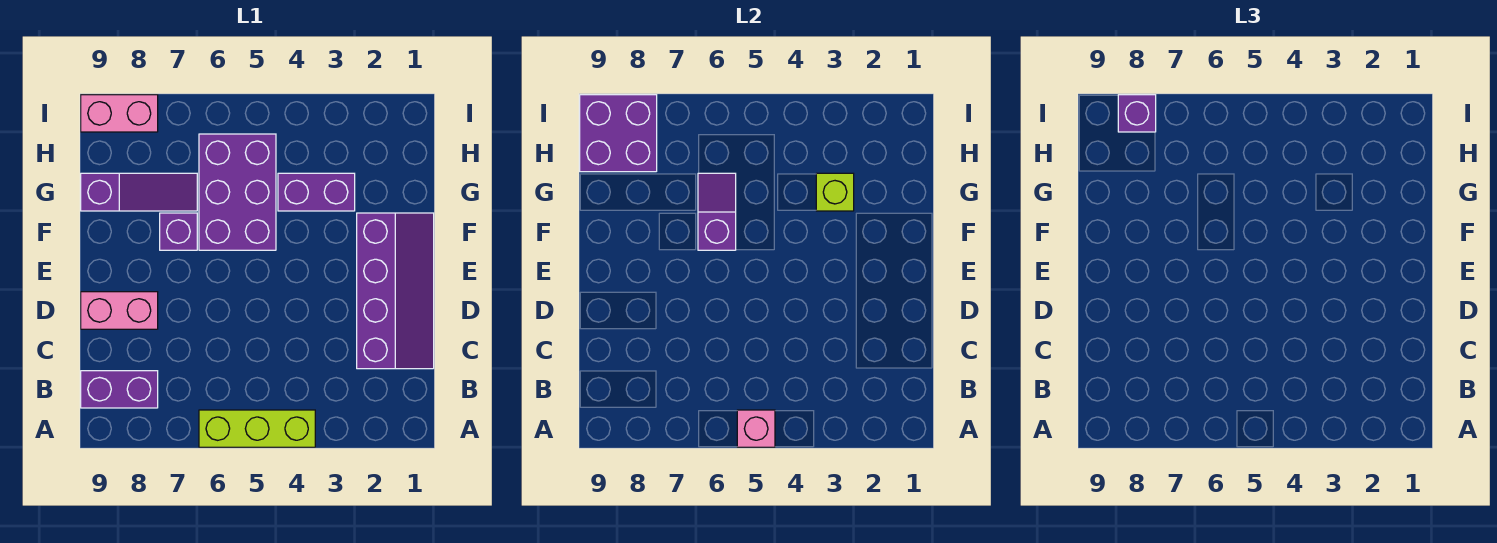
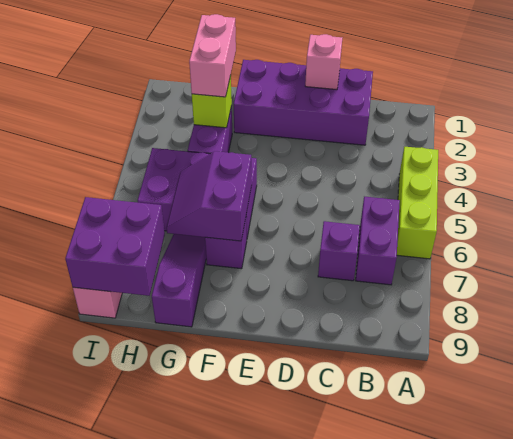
pink 1x1 brick [737,410,775,447] -> pink 1x1 brick moved to [305,34,342,90]
purple 1x2 brick [81,371,158,408] -> purple 1x2 brick moved to [356,197,400,285]
purple 2x4 slope [357,213,434,369] -> purple 2x4 brick [234,60,373,145]
pink 1x2 brick [81,292,158,329] -> pink 1x2 brick moved to [189,14,236,97]
purple 1x2 slope [698,173,736,250] -> purple 2x2 slope [166,151,252,241]
purple 1x1 brick [1118,95,1156,132] -> purple 1x1 brick moved to [318,221,360,281]

